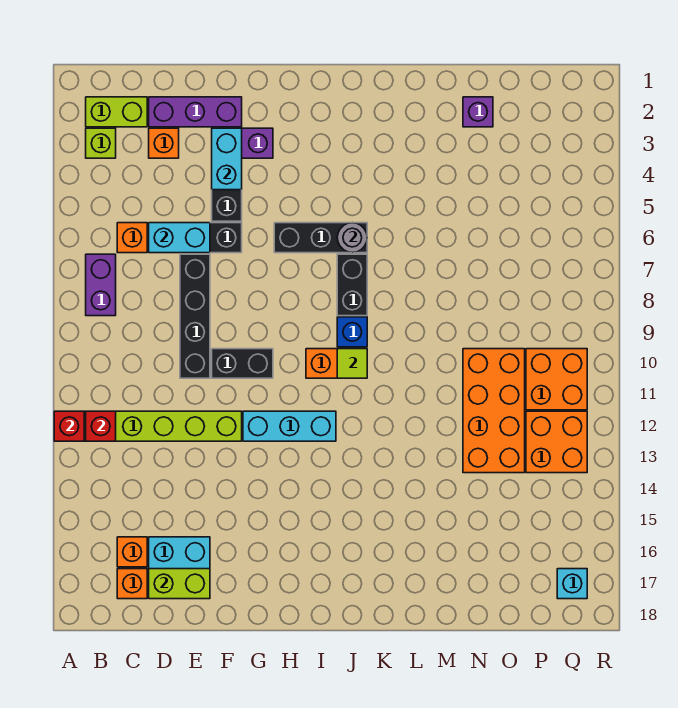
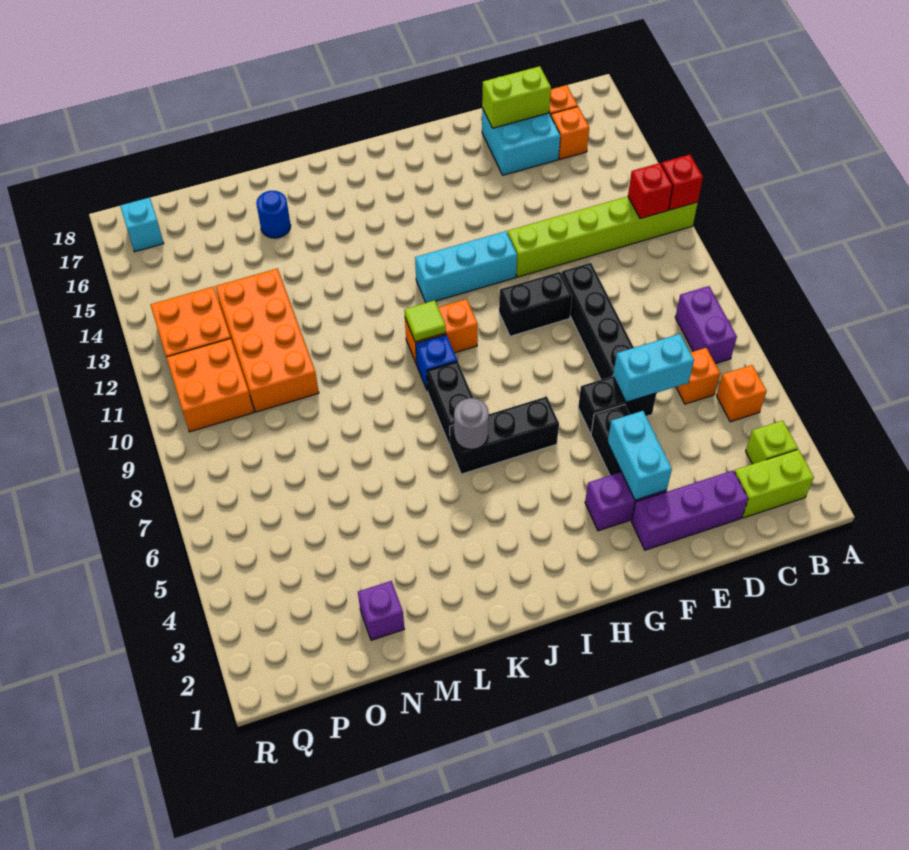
orange 1x1 brick [149,128,179,158] -> orange 1x1 brick moved to [717,365,767,422]
none -> blue 1x1 round brick [256,191,291,238]

